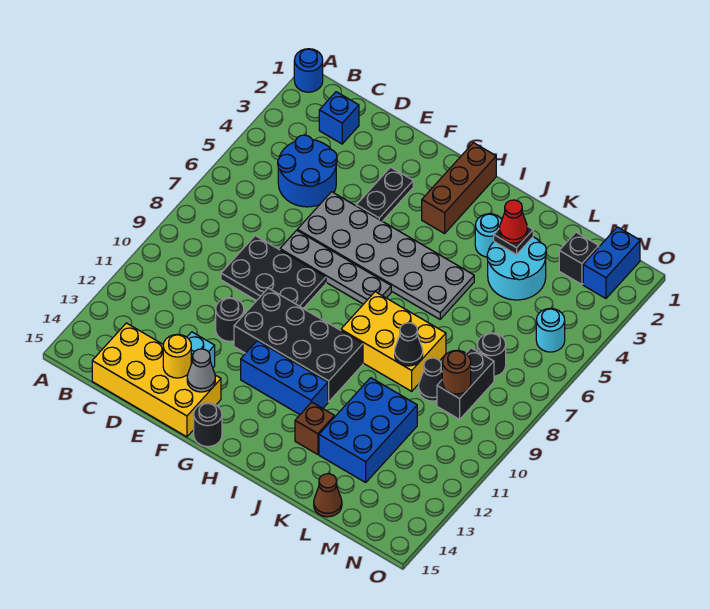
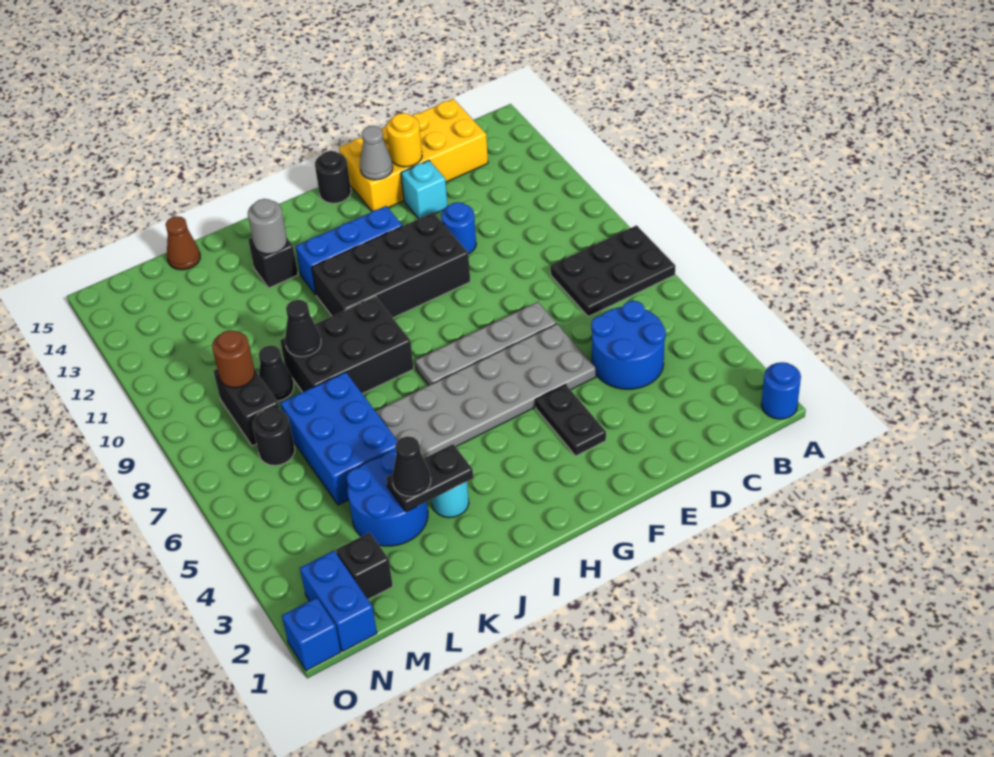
blue 1x1 brick [319,92,359,144] -> blue 1x1 brick moved to [282,598,341,671]
black 2x3 plate [221,236,326,308] -> black 2x3 plate moved to [550,225,675,317]
black 1x1 round brick [216,298,244,341] -> blue 1x1 round brick [441,202,476,254]
brown 1x3 brick [422,143,496,233] -> none
yellow 2x3 brick [341,292,446,391] -> black 2x3 brick [280,296,414,394]
brown 1x1 brick [295,402,334,455] -> black 1x1 brick [248,238,298,288]
none -> grey 1x1 round brick [248,199,287,254]
cyan 2x2 round brick [487,237,546,300] -> blue 2x2 round brick [347,451,428,546]
black 1x1 plate [494,226,533,254] -> black 1x2 plate [386,444,473,512]
red 1x1 cone [499,200,528,243] -> black 1x1 cone [392,436,431,496]
blue 2x3 brick [319,378,417,482] -> blue 2x3 brick moved to [281,372,397,505]
cyan 1x1 round brick [536,308,565,352] -> none

